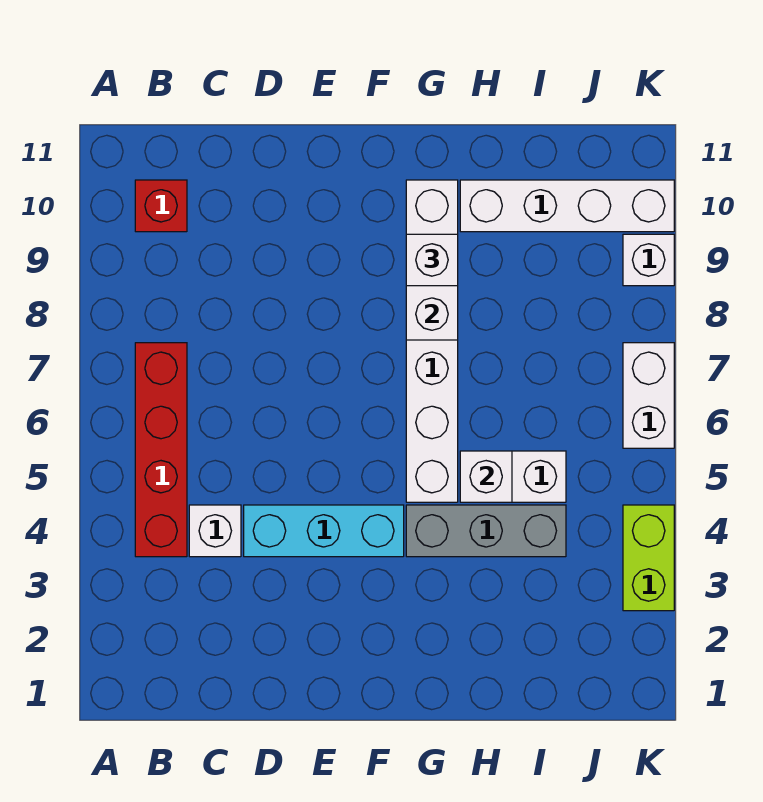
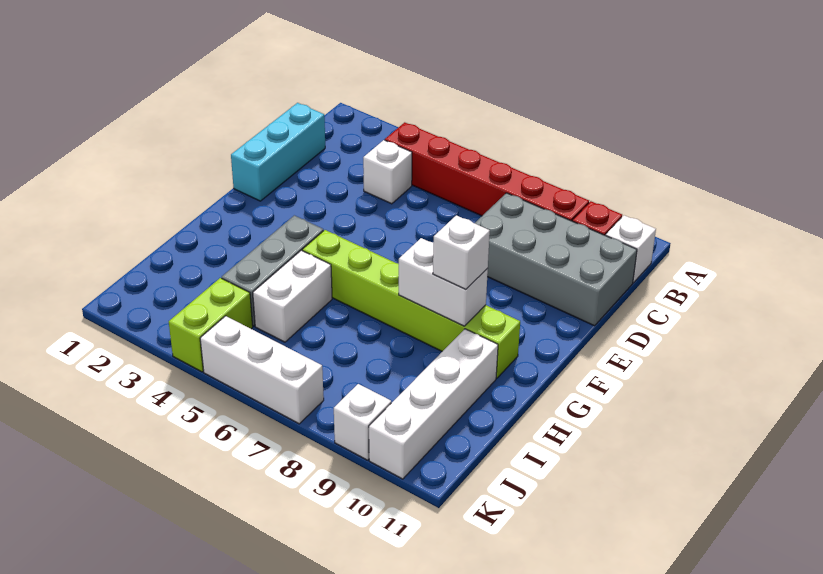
red 1x4 brick [135,343,187,557] -> red 1x6 brick [385,122,589,221]
none -> grey 2x4 brick [475,193,637,326]
cyan 1x3 brick [244,505,404,557] -> cyan 1x3 brick moved to [231,103,325,201]
white 1x6 brick [406,180,458,502] -> lime 1x6 brick [302,230,520,378]
white 1x1 brick [460,451,512,502] -> white 1x1 brick moved to [606,215,656,283]
lime 1x2 brick [623,505,674,611] -> lime 1x2 brick turned to [169,278,253,372]
white 1x2 brick [623,343,674,448] -> white 1x3 brick [200,316,324,424]

